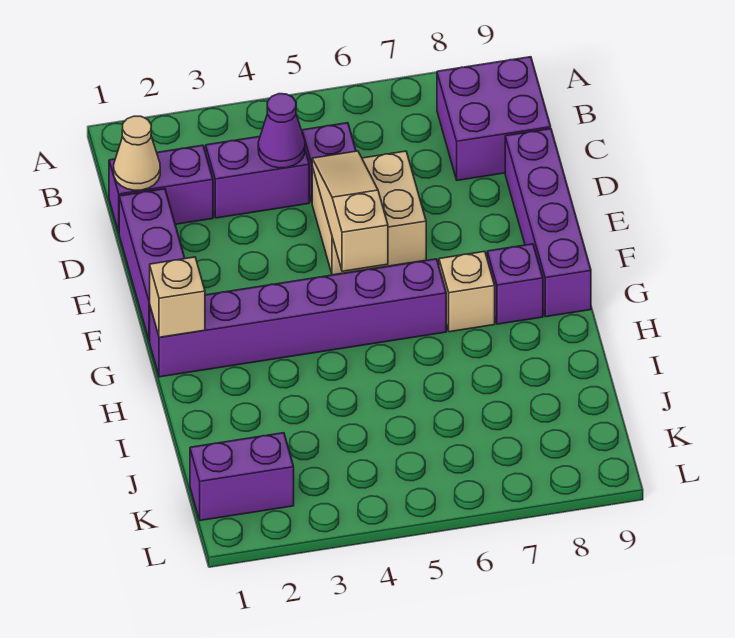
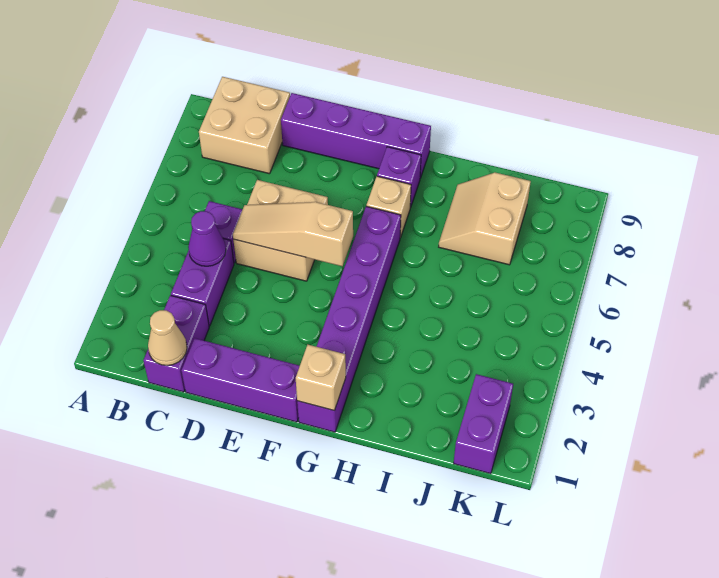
purple 2x2 brick [437,57,551,180] -> tan 2x2 brick [199,77,290,174]
none -> tan 2x2 slope [439,173,531,265]

